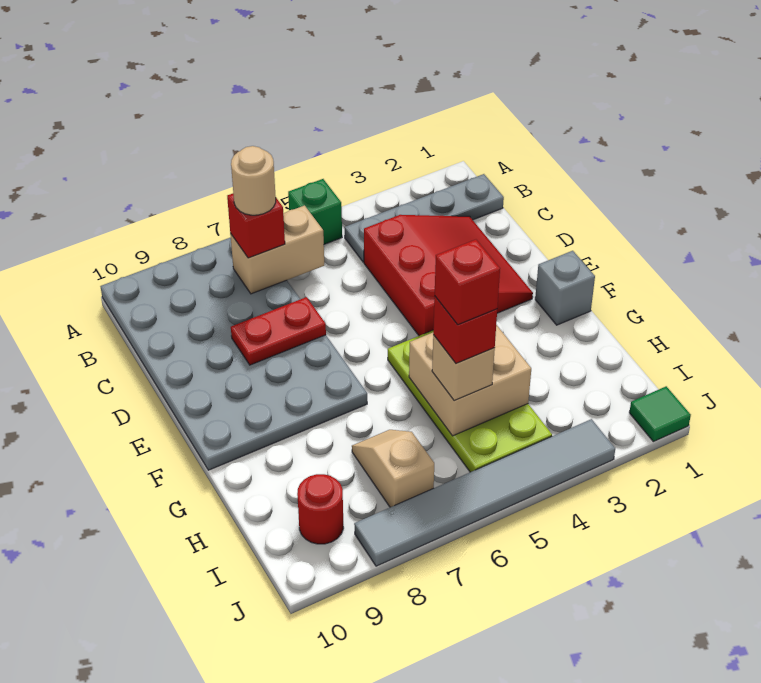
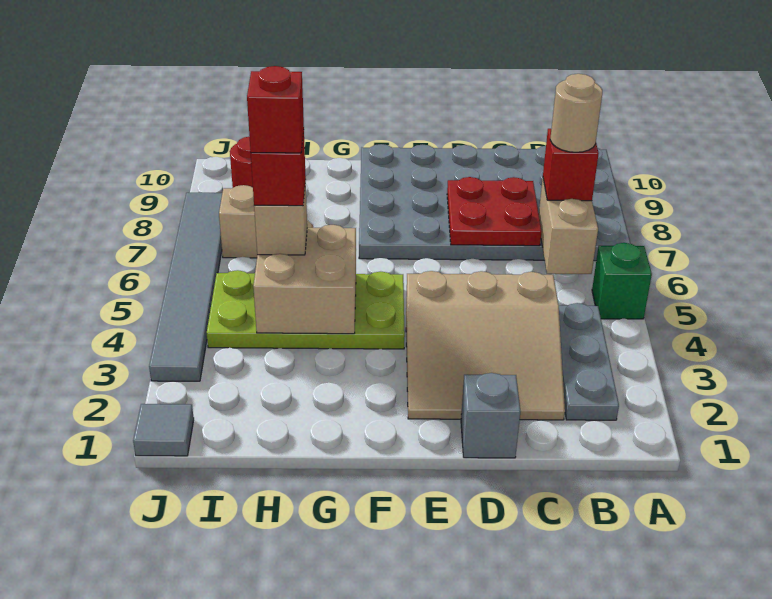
grey 1x4 plate [345,174,504,262] -> grey 1x3 plate [559,303,619,420]
red 3x3 slope [364,215,533,336] -> tan 3x3 slope [406,271,565,420]
red 1x2 plate [231,297,326,365] -> red 2x2 plate [447,177,542,246]
grey 1x1 brick [535,251,595,325] -> grey 1x1 brick moved to [461,373,521,458]
green 1x1 tile [629,386,691,442] -> grey 1x1 tile [133,404,194,456]

